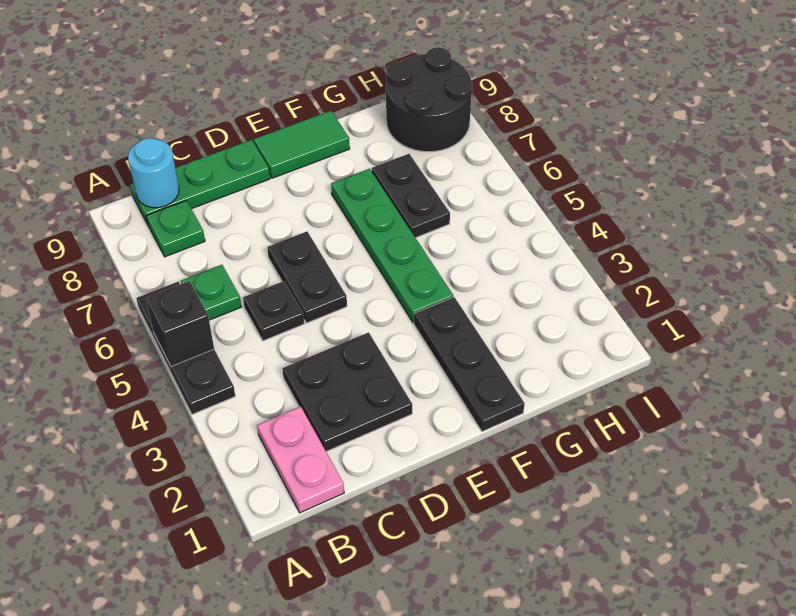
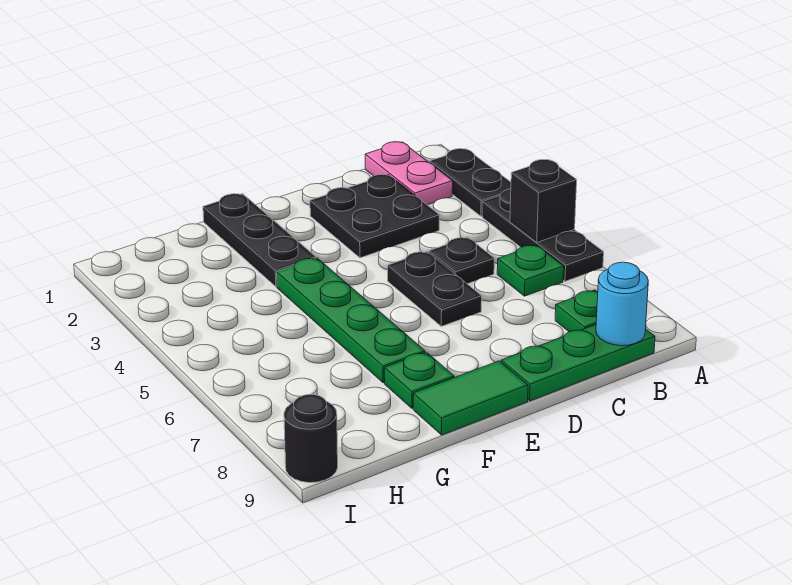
none -> green 1x1 plate [384,352,454,408]
black 1x2 plate [372,154,450,238] -> black 1x2 plate moved to [430,149,511,216]
black 2x2 round brick [386,47,472,152] -> black 1x1 round brick [284,395,338,483]

